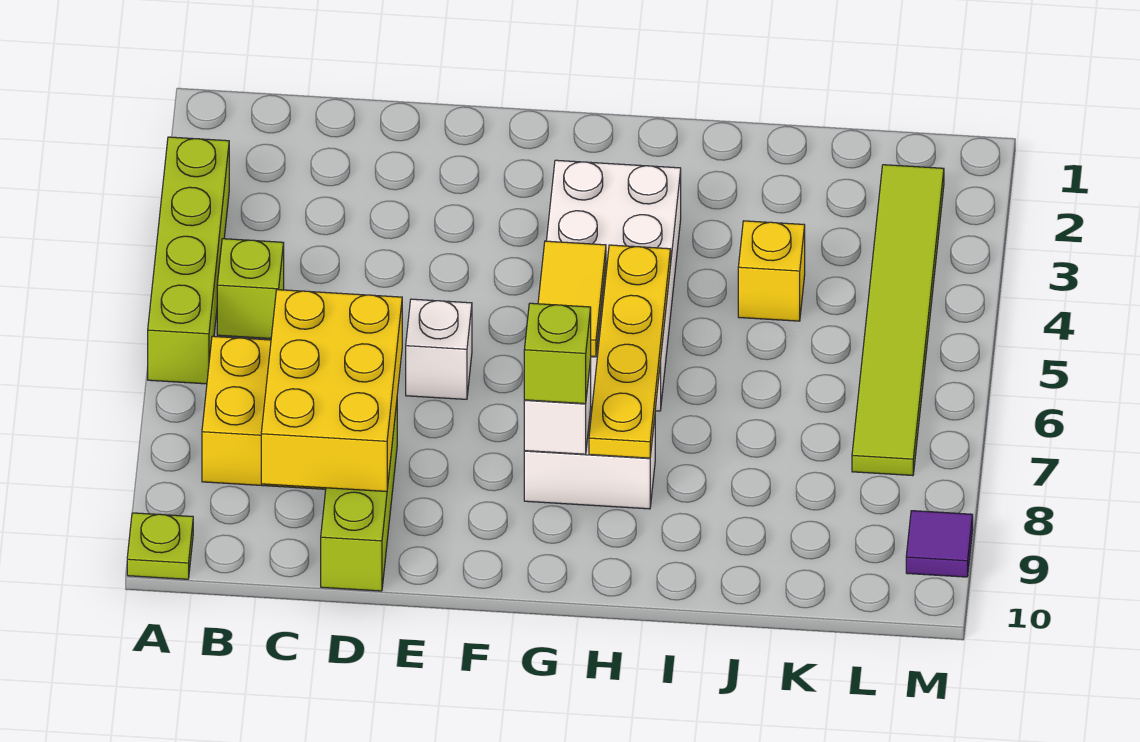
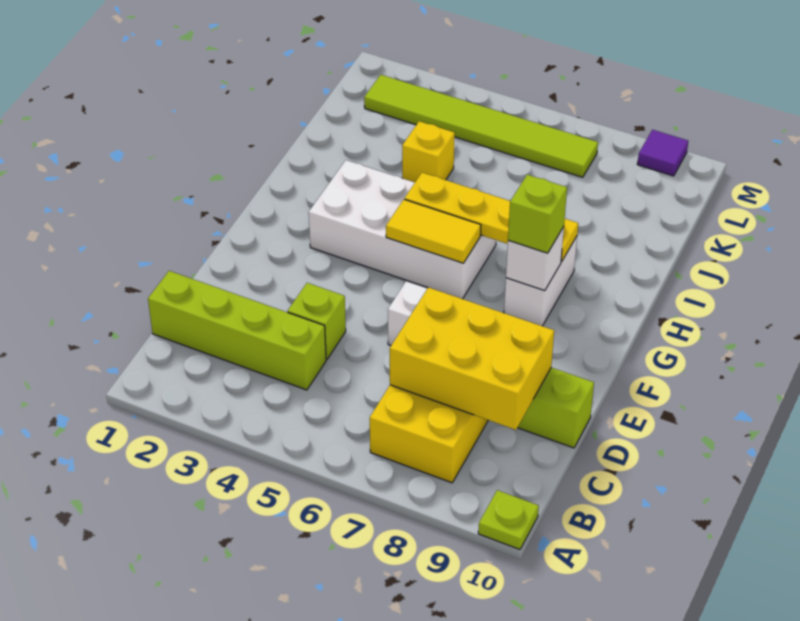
lime 1x4 brick [148,137,229,384] -> lime 1x4 brick moved to [148,271,326,390]
lime 1x1 brick [217,239,284,339] -> lime 1x1 brick moved to [288,283,346,359]

